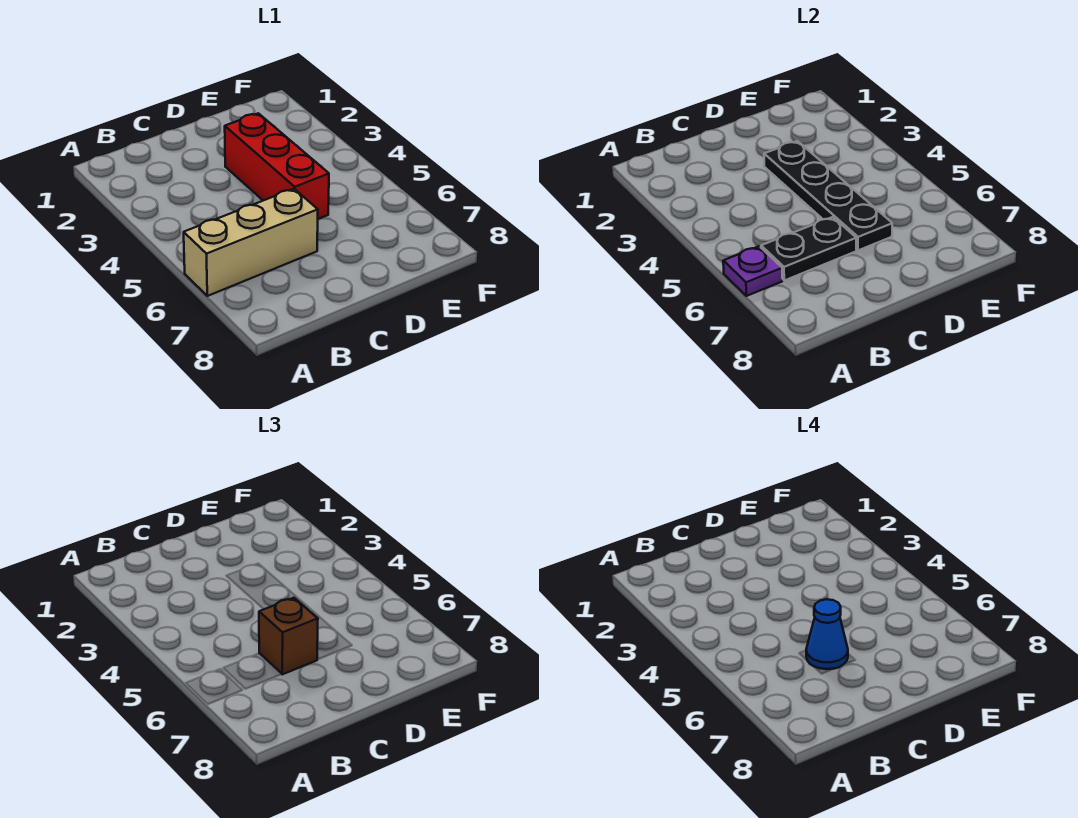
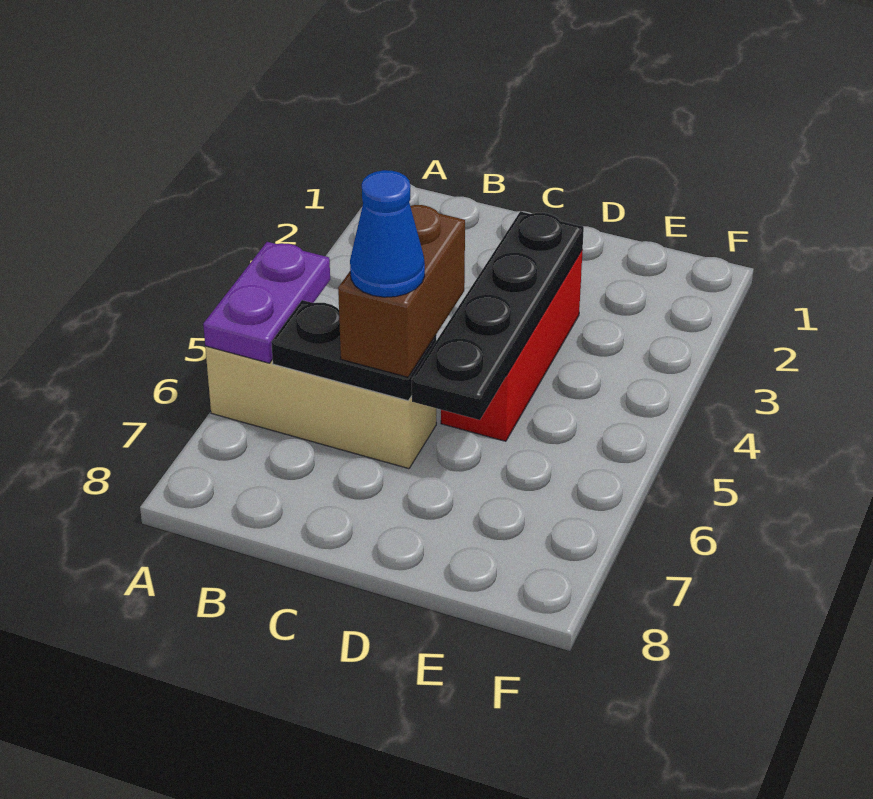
purple 1x1 plate [723,246,782,296] -> purple 1x2 plate [203,242,330,363]
brown 1x1 brick [259,598,318,674] -> brown 1x2 brick [338,205,465,377]

